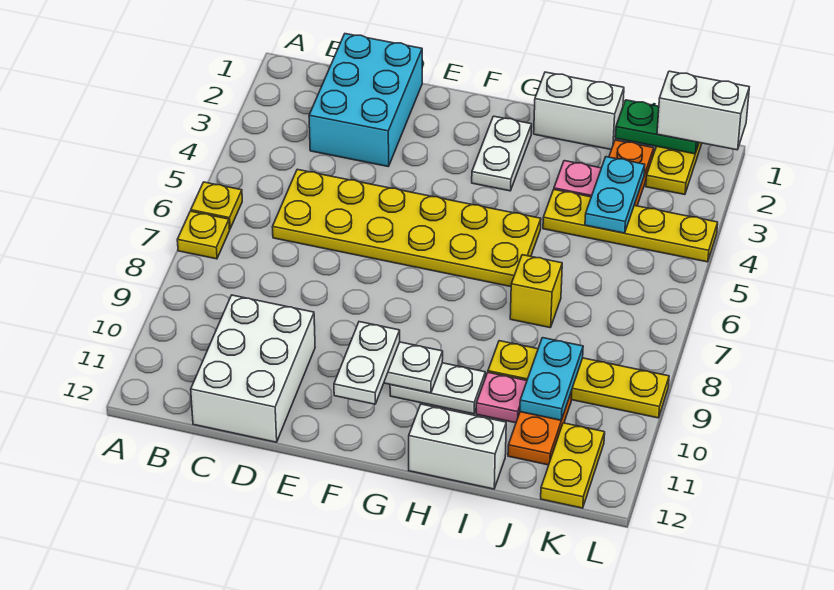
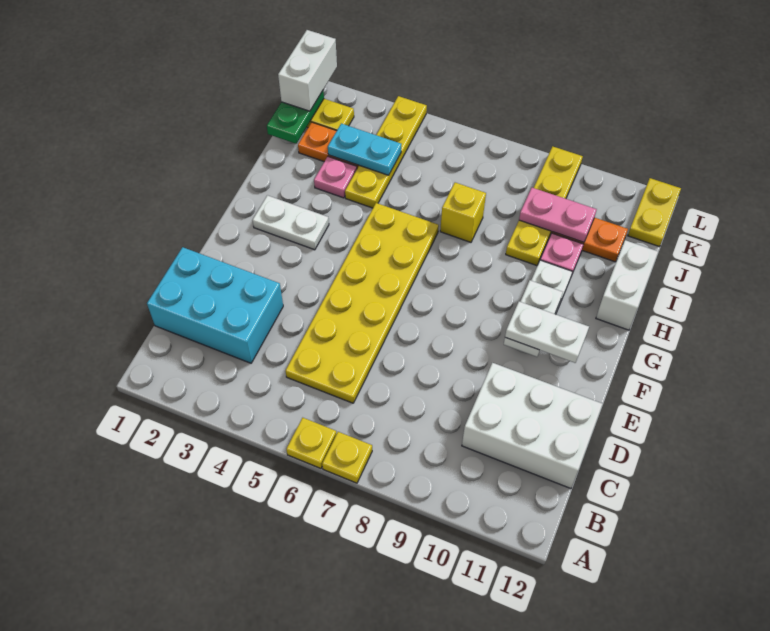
white 1x2 brick [534,72,624,150] -> none
cyan 1x2 plate [520,338,583,420] -> pink 1x2 plate [519,188,597,242]
yellow 1x2 plate [541,423,605,508] -> yellow 1x2 plate turned to [628,178,681,247]

